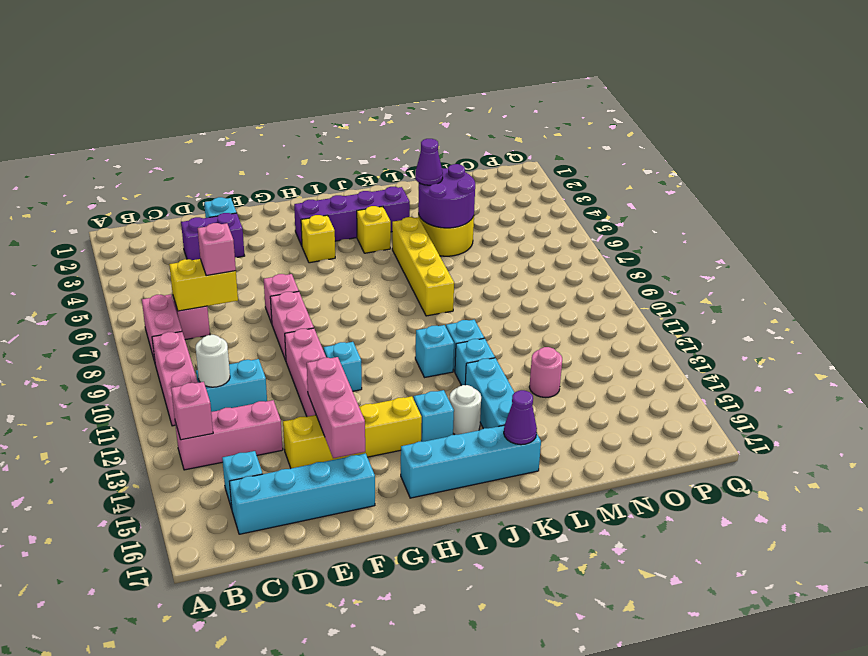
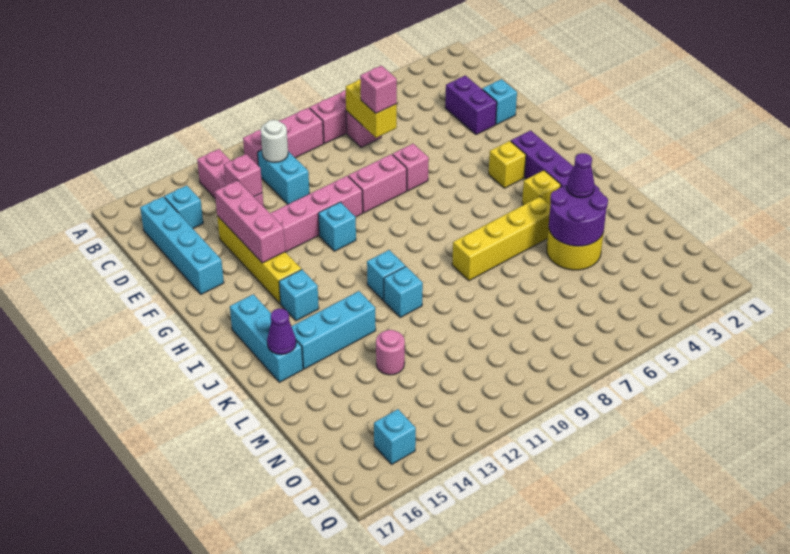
pink 1x1 brick [171,382,213,440] -> pink 1x1 brick moved to [224,154,262,197]
pink 1x3 brick [307,357,365,458] -> pink 1x3 brick turned to [215,180,285,263]
cyan 1x4 brick [401,425,541,498] -> cyan 1x3 brick [230,294,303,382]
white 1x1 round brick [449,385,481,435] -> none
cyan 1x1 brick [455,338,495,385] -> cyan 1x1 brick moved to [374,409,416,464]

